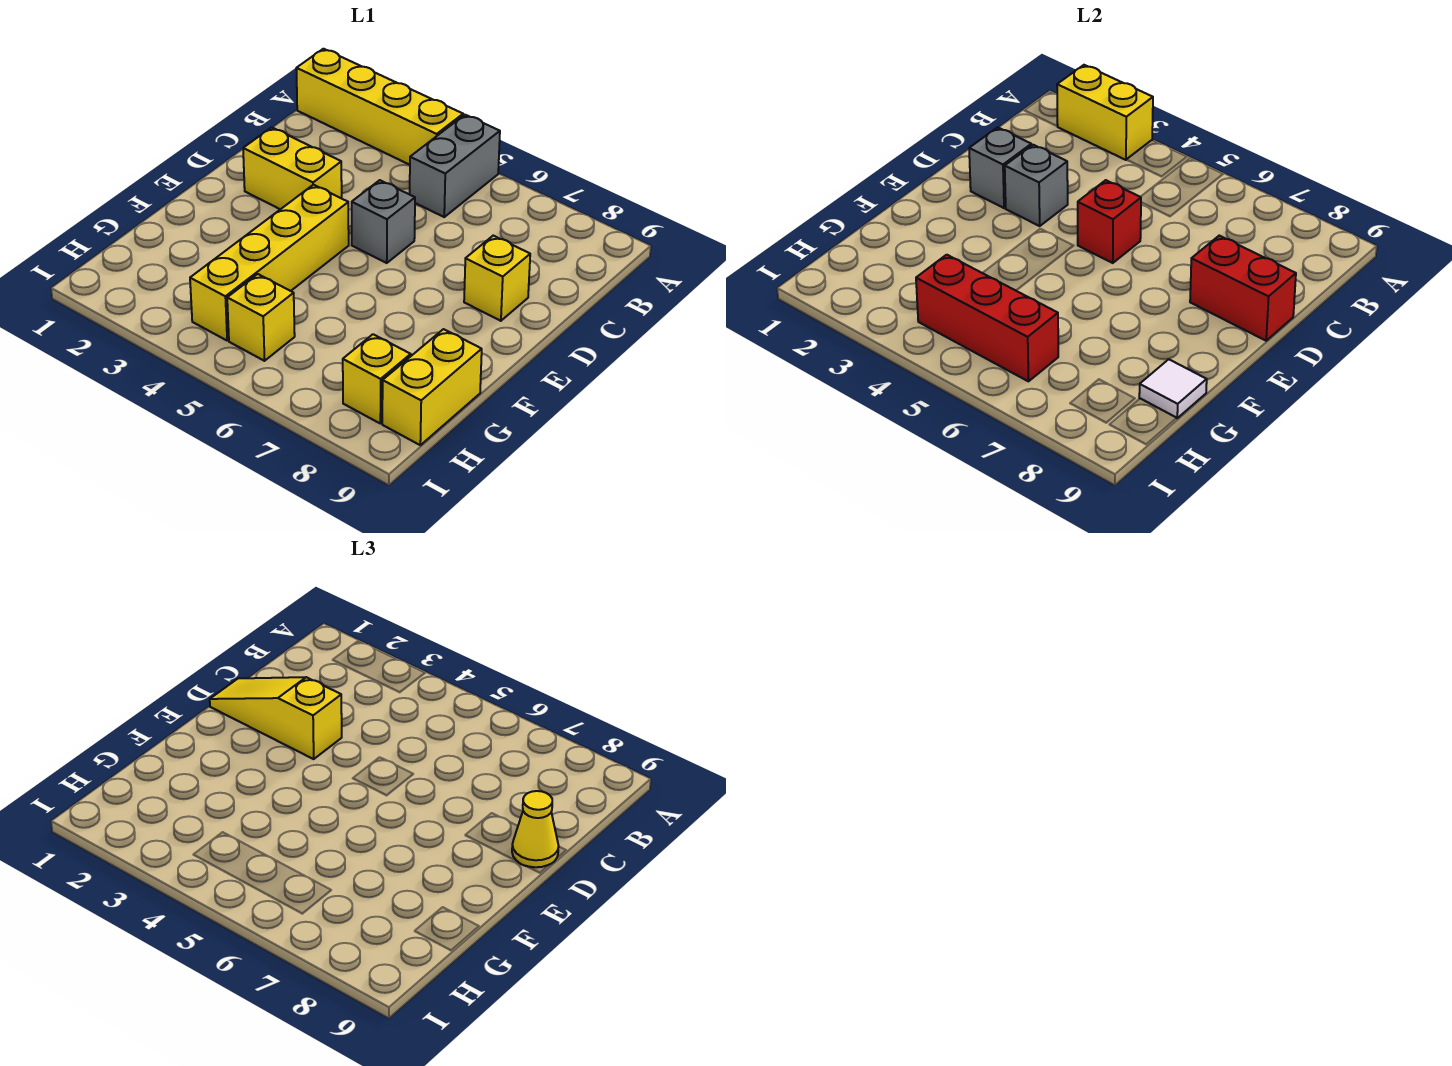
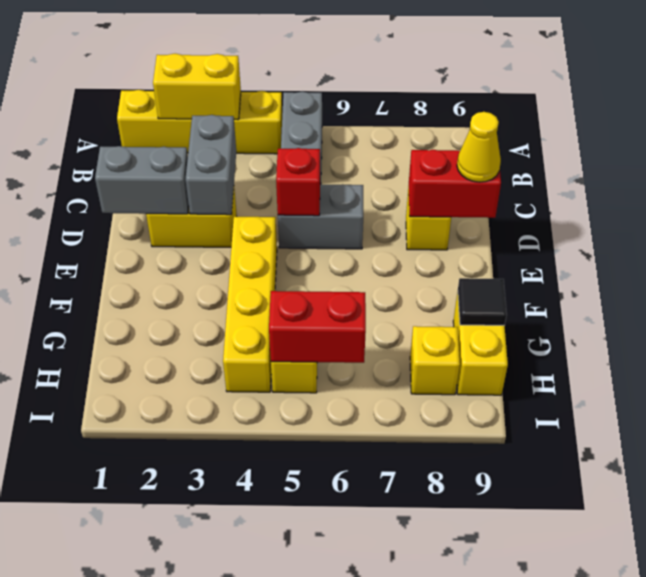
yellow 1x3 slope [210,677,342,759] -> none
grey 1x1 brick [969,127,1031,208] -> grey 1x2 brick [95,146,189,214]
grey 1x1 brick [1005,145,1068,226] -> grey 1x2 brick [186,115,236,215]
grey 1x1 brick [352,180,415,263] -> grey 1x2 brick [278,184,363,249]
white 1x1 tile [1139,359,1207,418] -> black 1x1 tile [458,278,507,325]
red 1x3 brick [916,255,1058,381] -> red 1x2 brick [269,291,366,363]

